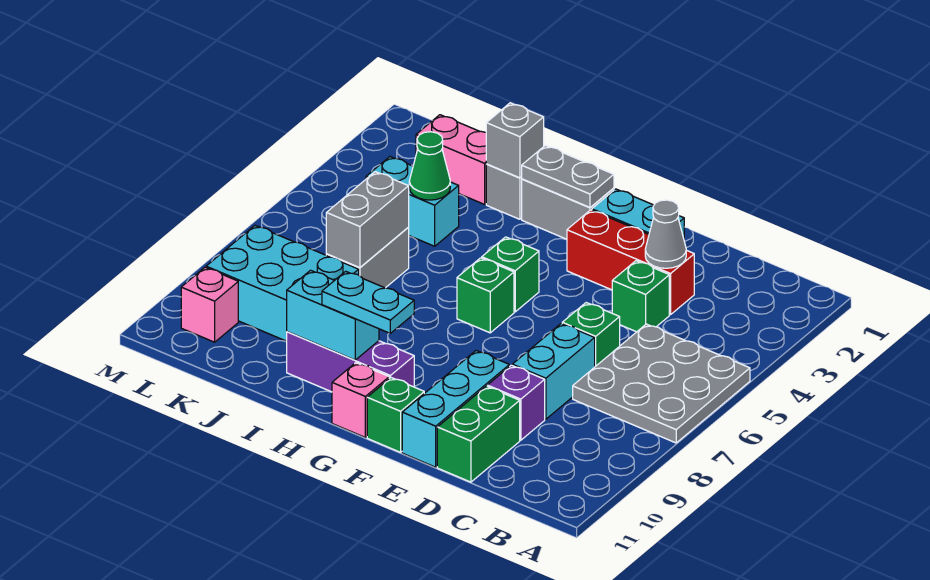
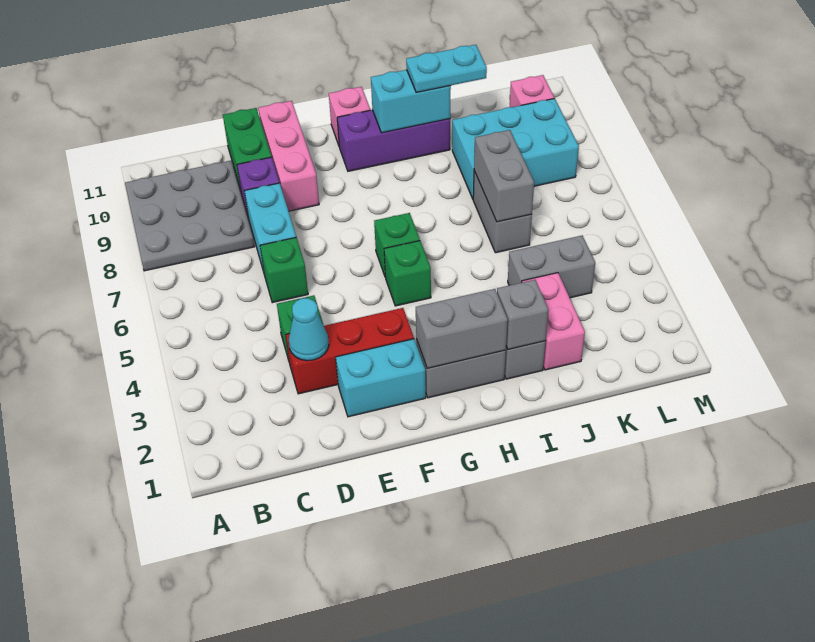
grey 3x3 plate [573,324,750,443] -> grey 3x3 plate moved to [125,161,254,271]
grey 1x1 cone [645,200,686,268] -> cyan 1x1 cone [289,298,329,361]
cyan 1x3 brick [402,351,509,467] -> pink 1x3 brick [258,101,319,211]
green 1x1 brick [367,378,424,452] -> none
grey 1x2 plate [522,145,614,208] -> grey 1x2 brick [416,289,508,368]
cyan 1x2 plate [322,271,414,333] -> cyan 1x2 plate moved to [406,45,487,92]
pink 1x2 brick [416,115,486,204] -> pink 1x2 brick turned to [522,273,585,370]
cyan 1x2 brick [366,157,459,246] -> grey 1x2 brick [508,236,595,298]
green 1x1 cone [409,132,450,200] -> none

